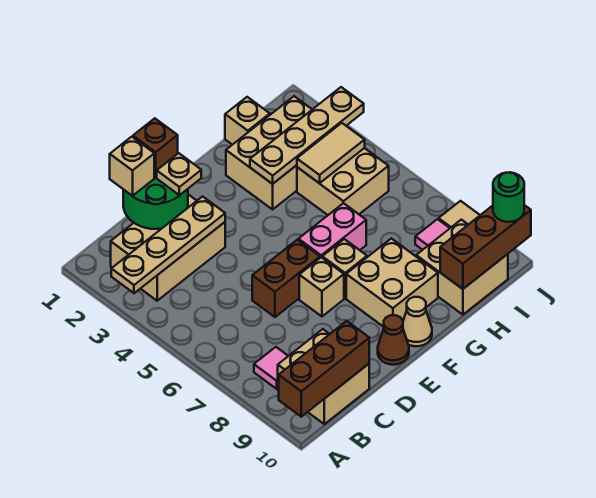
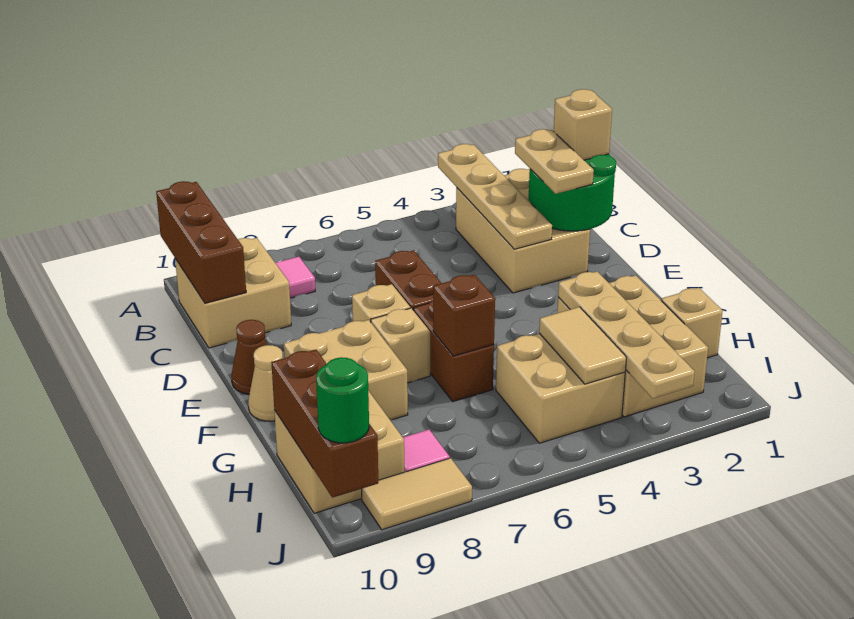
brown 1x1 brick [133,118,178,178] -> brown 1x1 brick moved to [433,275,495,356]
tan 1x1 plate [157,153,201,195] -> tan 1x2 plate [515,129,594,194]
pink 1x2 brick [298,203,366,258] -> brown 1x2 brick [413,300,494,402]

